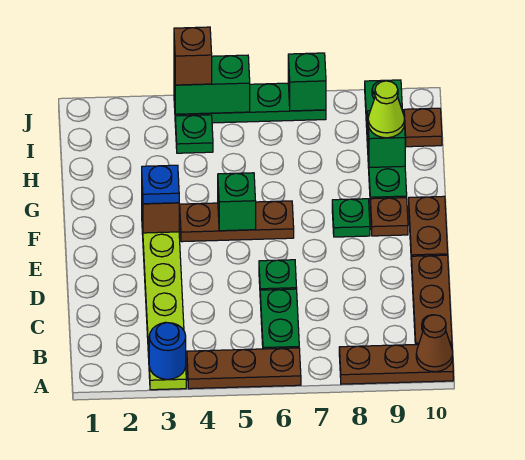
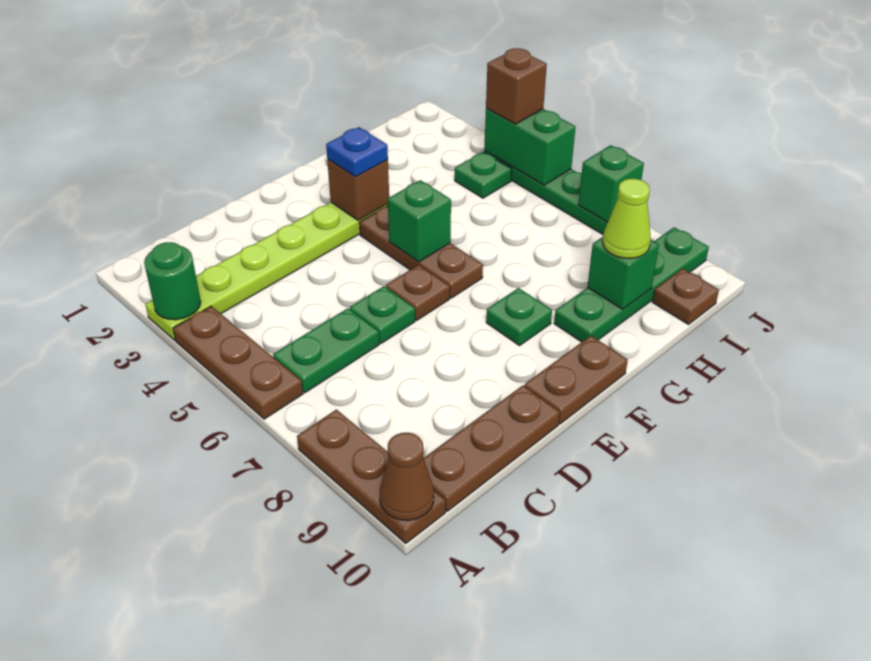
blue 1x1 round brick [149,323,186,379] -> green 1x1 round brick [144,242,201,320]
brown 1x1 plate [370,198,408,236] -> brown 1x1 plate moved to [386,265,450,320]

